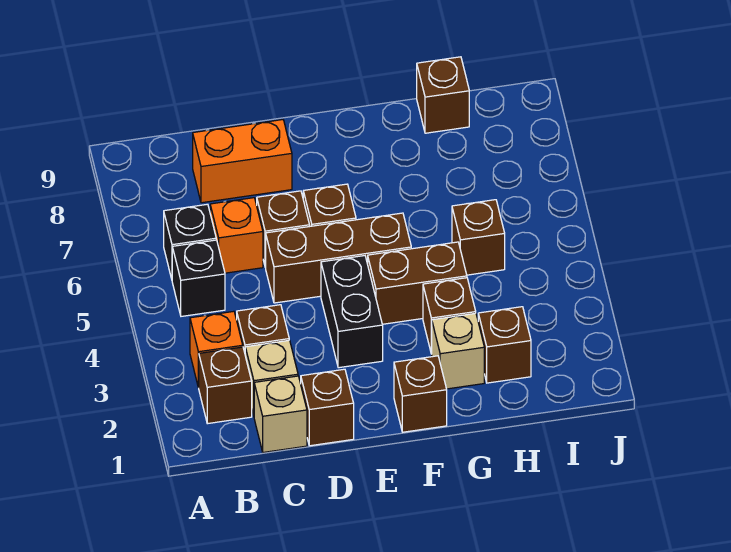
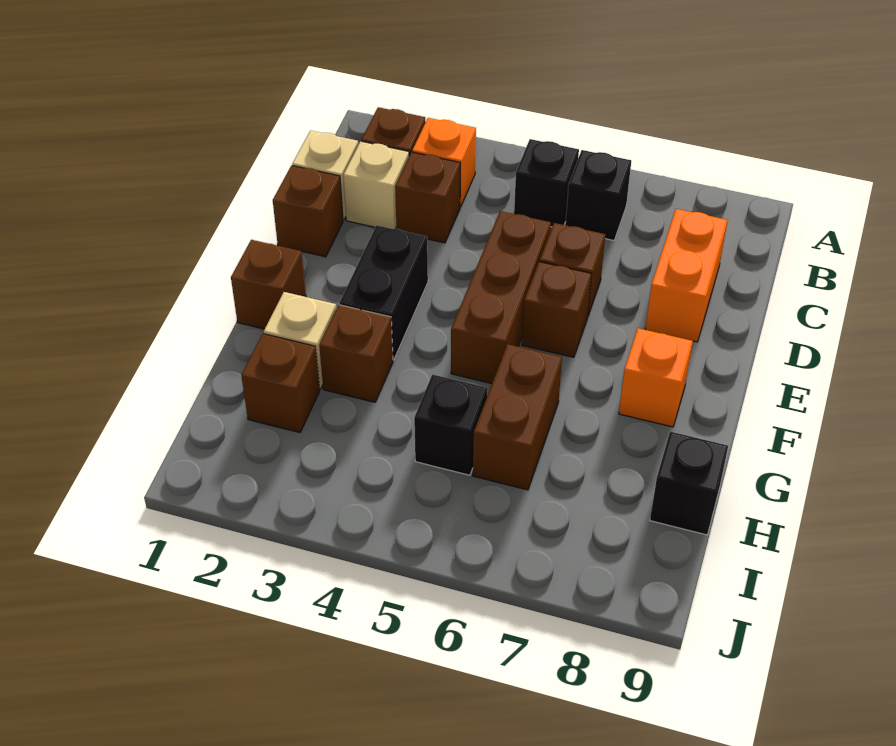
orange 1x1 brick [210,198,263,273] -> orange 1x1 brick moved to [619,328,693,427]
black 1x2 brick [321,256,383,368] -> black 1x2 brick turned to [339,225,428,360]
brown 1x2 brick [368,242,467,324] -> brown 1x2 brick moved to [473,344,562,490]
brown 1x1 brick [452,200,505,275] -> black 1x1 brick [414,374,488,475]
brown 1x1 brick [417,57,469,133] -> black 1x1 brick [650,432,728,535]

